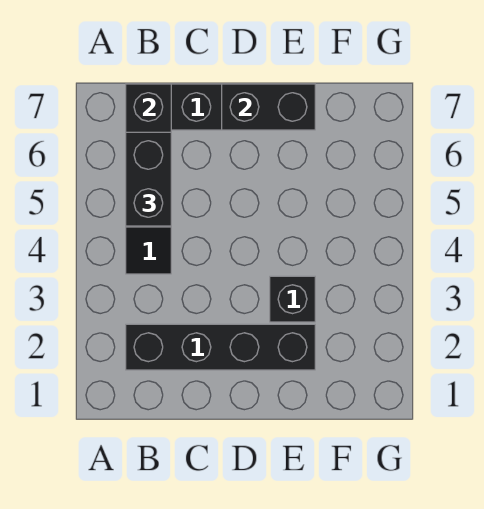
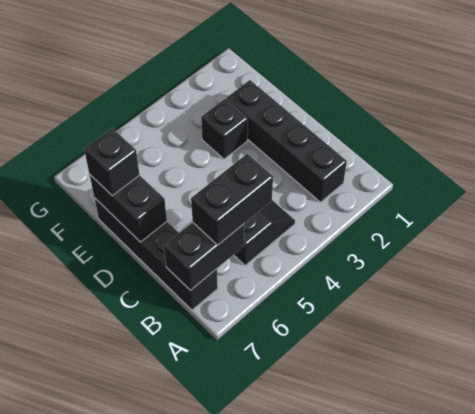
none -> black 1x1 brick [84,128,140,196]

